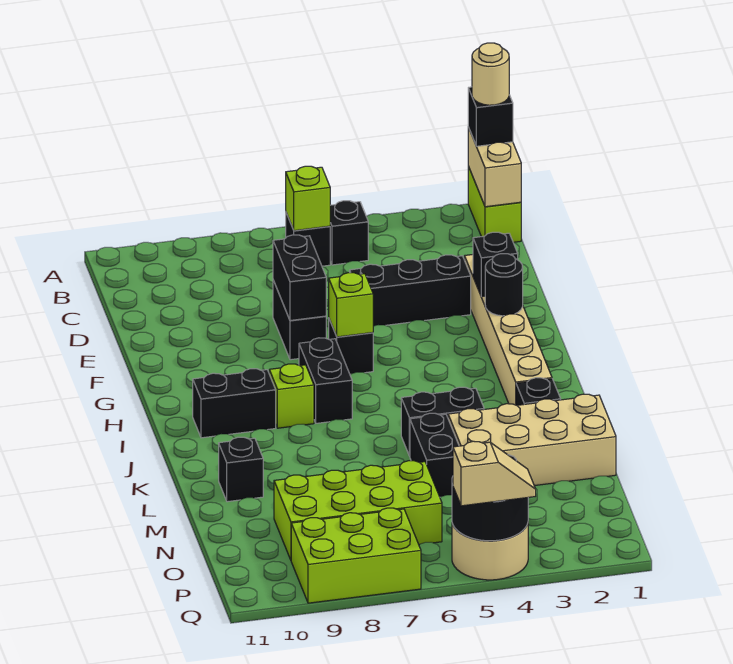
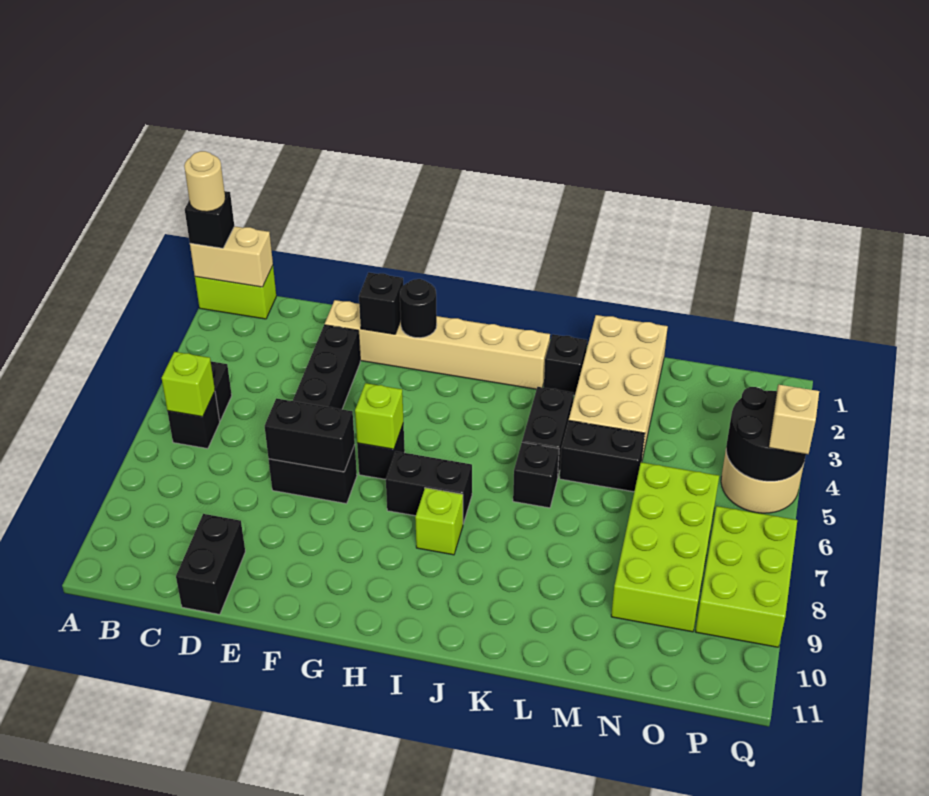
black 1x2 brick [193,369,276,438] -> black 1x2 brick moved to [176,514,245,614]
black 1x1 brick [219,437,263,502] -> black 1x1 brick moved to [513,442,559,508]

